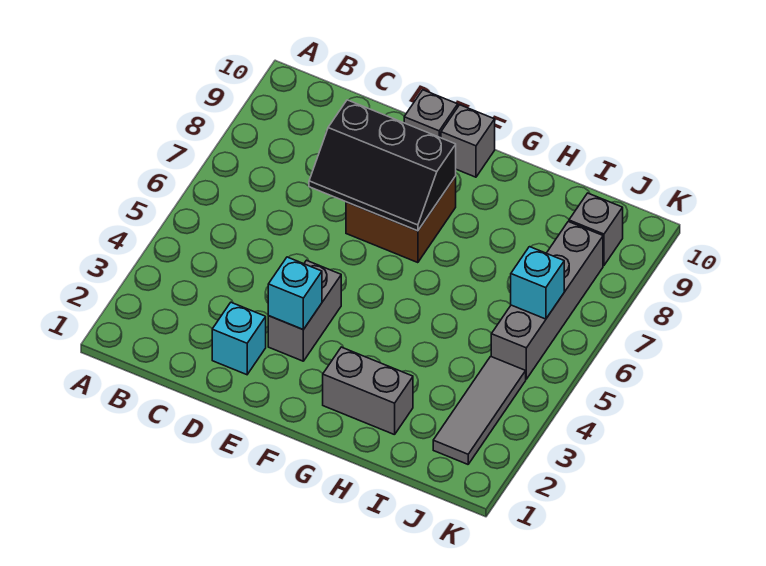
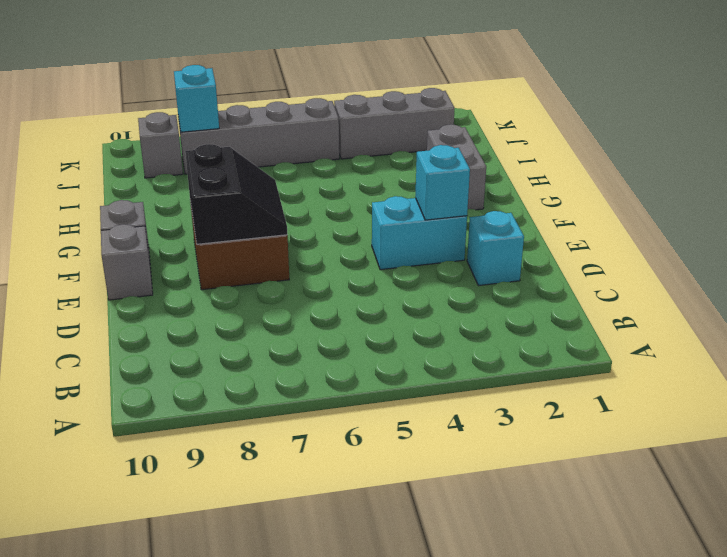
black 2x3 slope [309,100,456,231] -> black 2x2 slope [185,144,287,244]
grey 1x2 brick [268,260,341,361] -> cyan 1x2 brick [372,196,467,270]
grey 1x3 tile [433,356,526,464] -> grey 1x3 brick [334,88,455,159]
cyan 1x1 brick [511,247,564,319] -> cyan 1x1 brick moved to [174,65,219,132]

